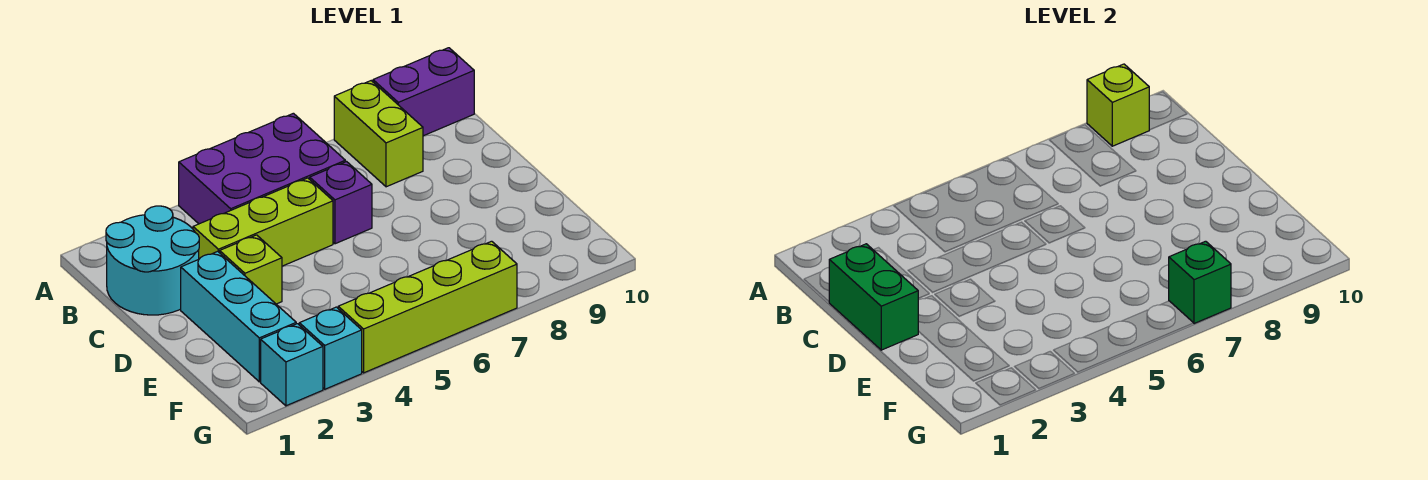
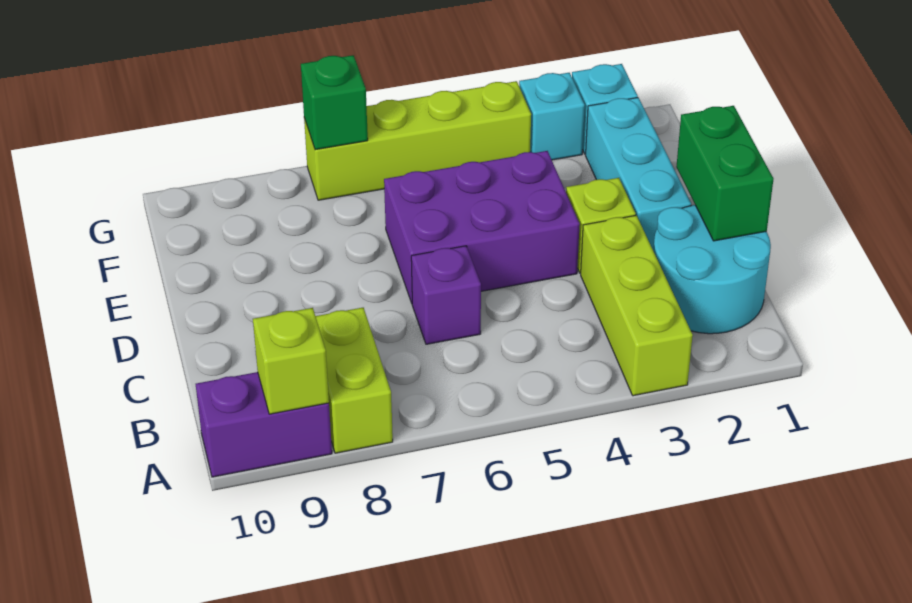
purple 2x3 brick [179,113,345,224] -> purple 2x3 brick moved to [384,151,580,303]
lime 1x3 brick [193,178,333,266] -> lime 1x3 brick turned to [581,215,693,396]

